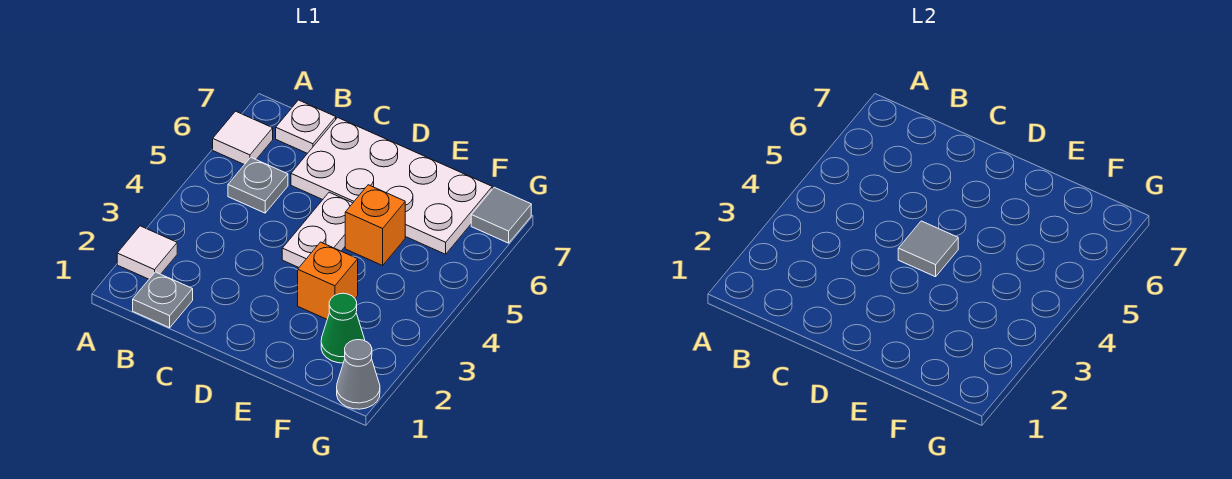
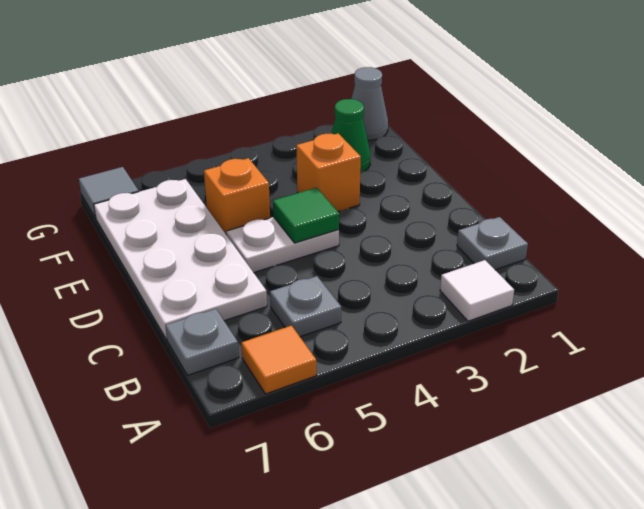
white 1x1 tile [213,111,273,165] -> orange 1x1 tile [241,326,316,394]
white 1x1 plate [276,100,336,153] -> grey 1x1 plate [166,309,239,375]
grey 1x1 tile [898,221,958,277] -> green 1x1 tile [273,188,339,243]

